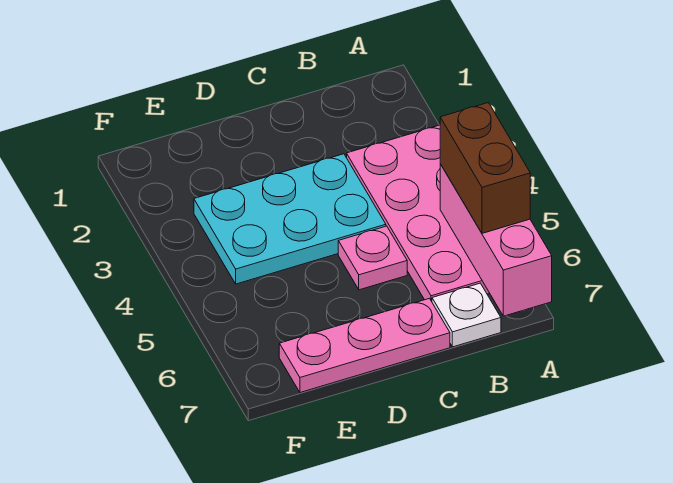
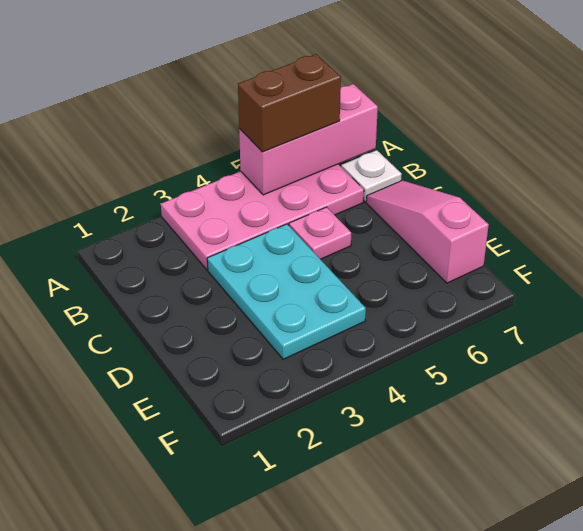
pink 1x3 plate [279,298,450,393] -> pink 1x3 slope [366,181,489,283]

